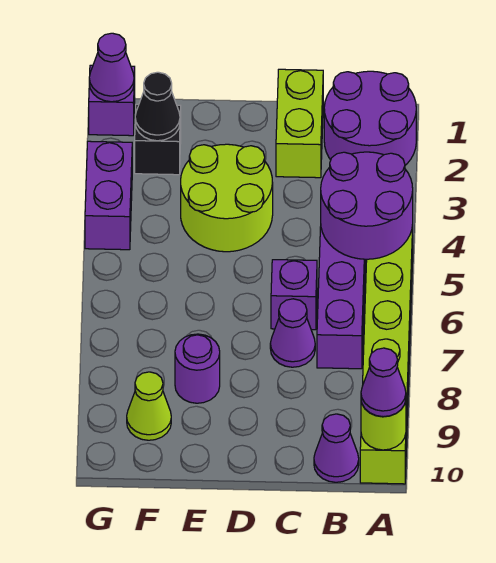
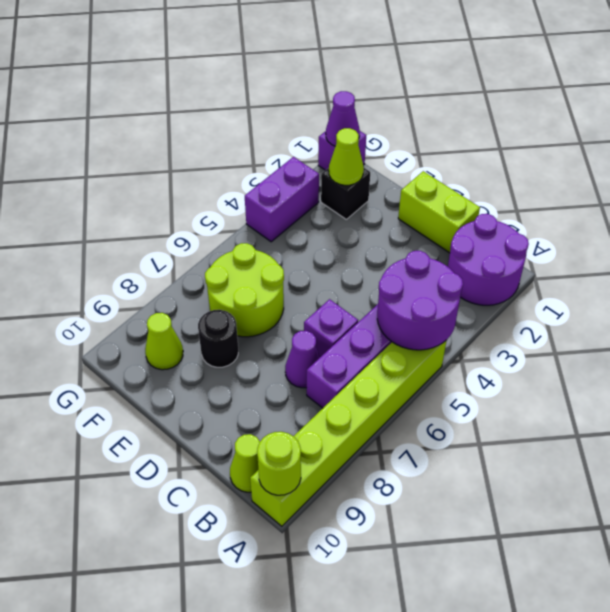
purple 1x1 cone [361,348,406,417] -> none
purple 1x1 cone [314,414,359,482] -> lime 1x1 cone [230,434,260,492]
lime 1x2 brick [276,69,323,178] -> lime 1x2 brick turned to [398,171,480,253]
lime 2x2 round brick [181,144,273,252] -> lime 2x2 round brick moved to [205,243,284,337]
purple 1x1 round brick [175,334,220,403] -> black 1x1 round brick [198,310,238,367]
black 1x1 cone [135,72,180,141] -> lime 1x1 cone [329,128,364,185]

